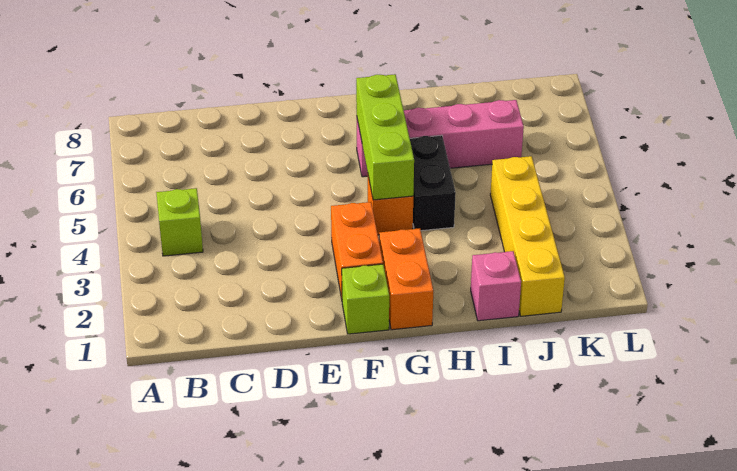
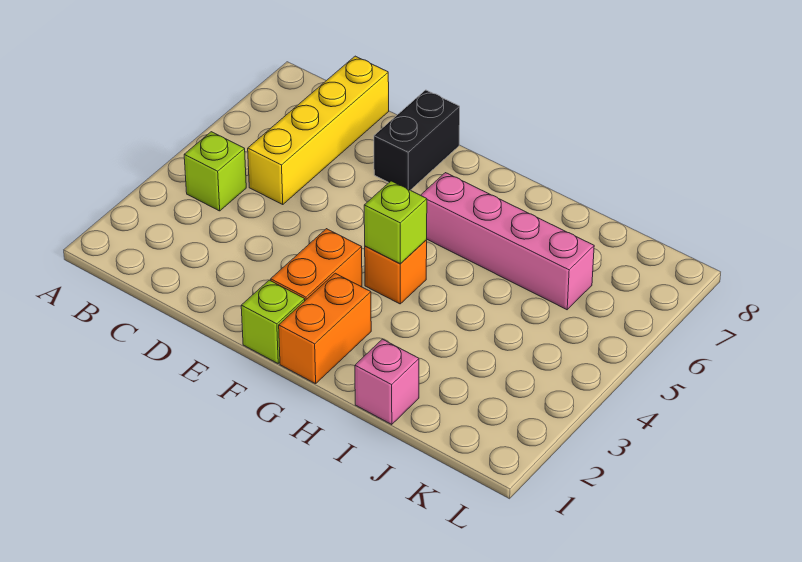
lime 1x3 brick [356,74,414,200] -> lime 1x1 brick [364,181,427,264]
black 1x2 brick [410,135,456,231] -> black 1x2 brick moved to [374,90,460,190]
yellow 1x4 brick [490,156,565,316] -> yellow 1x4 brick moved to [248,56,389,205]

